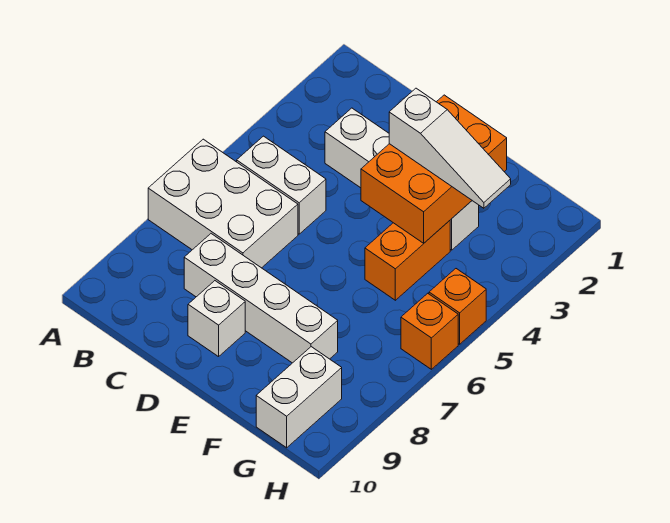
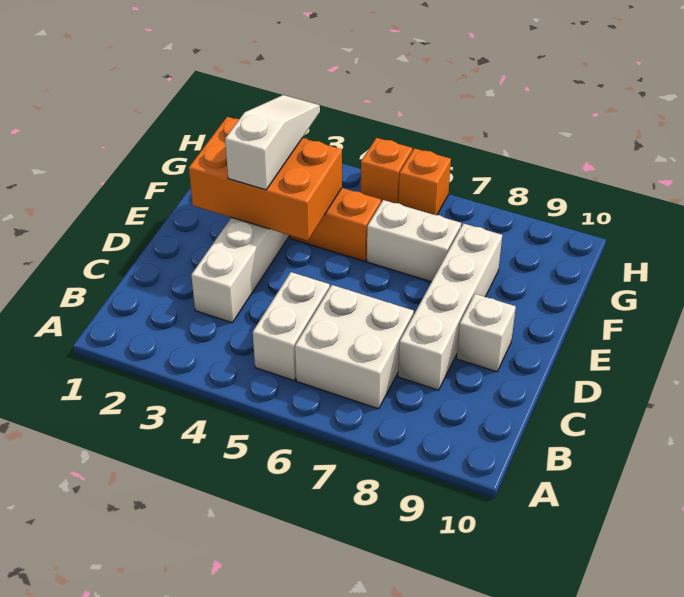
white 2x3 brick [148,139,298,268] -> white 2x2 brick [295,285,414,409]
white 1x2 brick [256,347,342,448] -> white 1x2 brick moved to [367,200,461,282]

